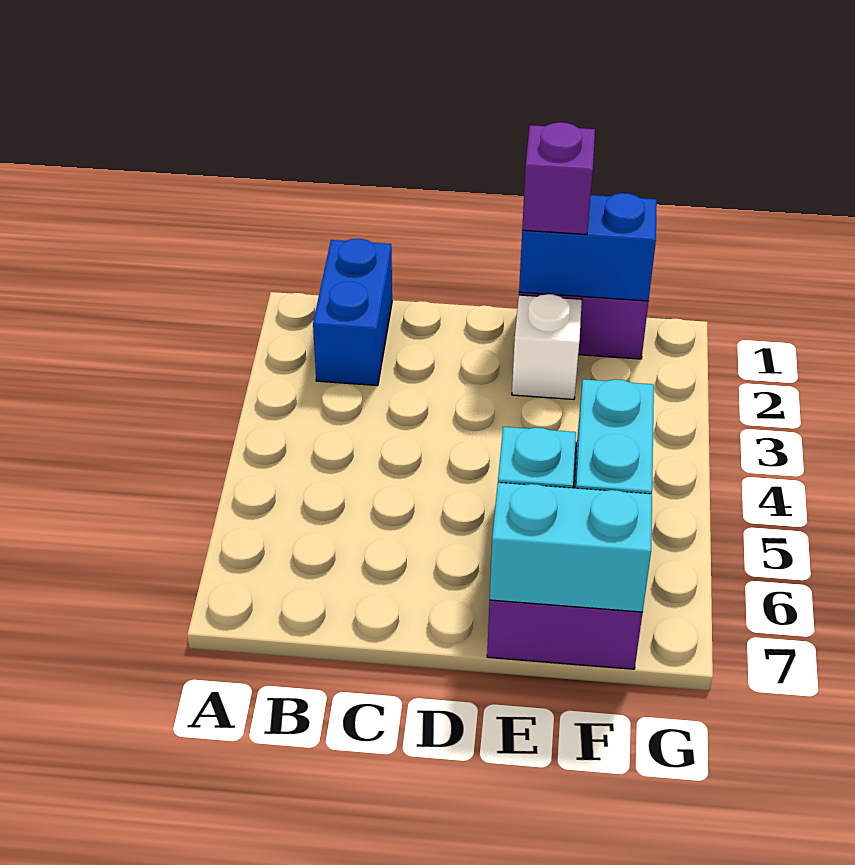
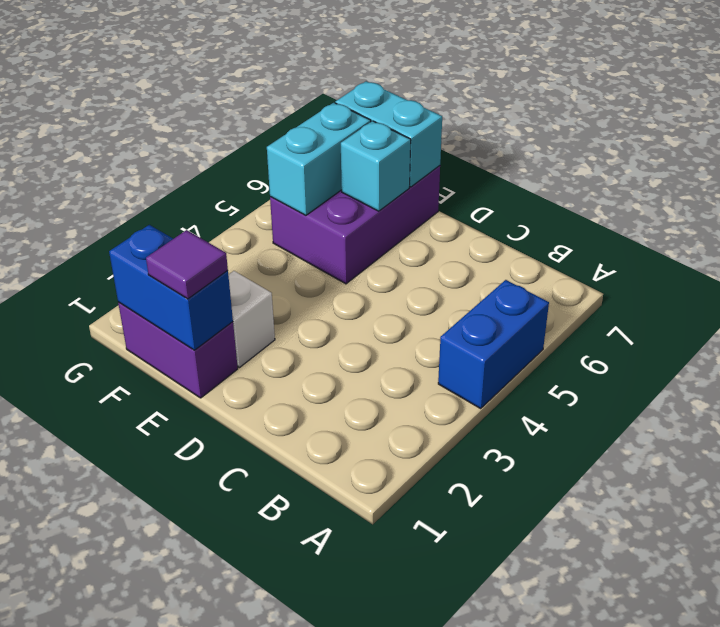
blue 1x2 brick [313,239,392,386] -> blue 1x2 brick moved to [438,280,549,408]
purple 1x1 brick [522,122,595,234] -> purple 1x1 tile [146,230,228,299]

